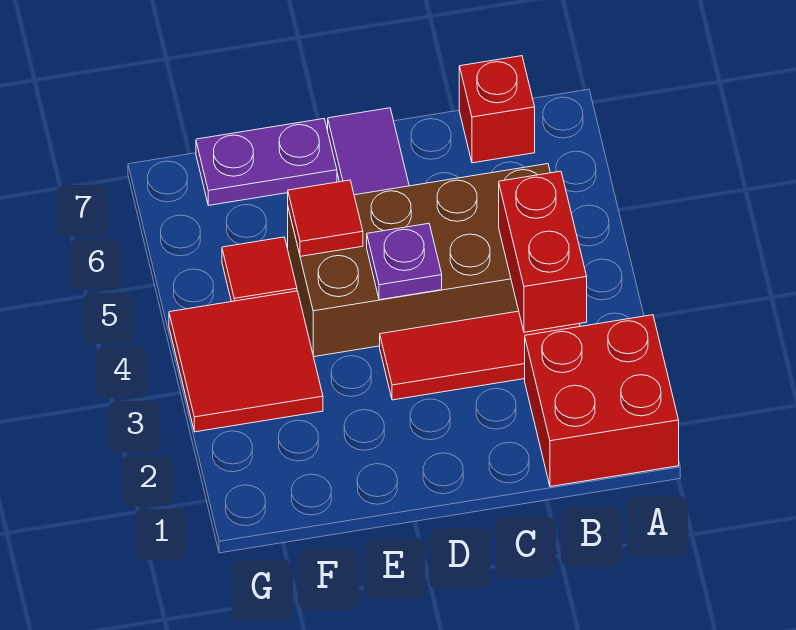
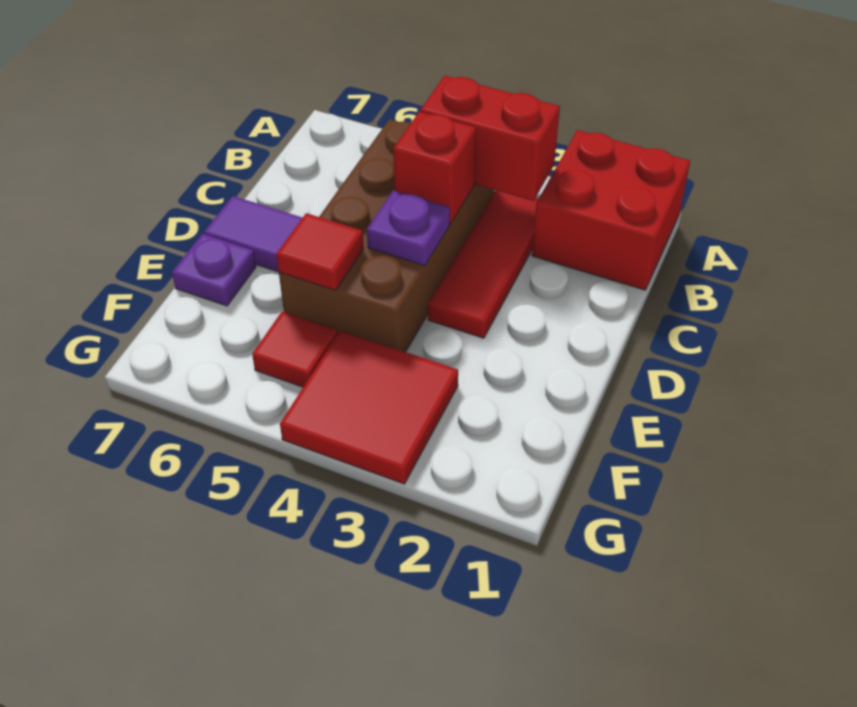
red 1x1 brick [459,56,535,163] -> red 1x1 brick moved to [393,112,476,223]
purple 1x2 plate [196,119,337,205] -> purple 1x1 plate [172,234,256,306]

